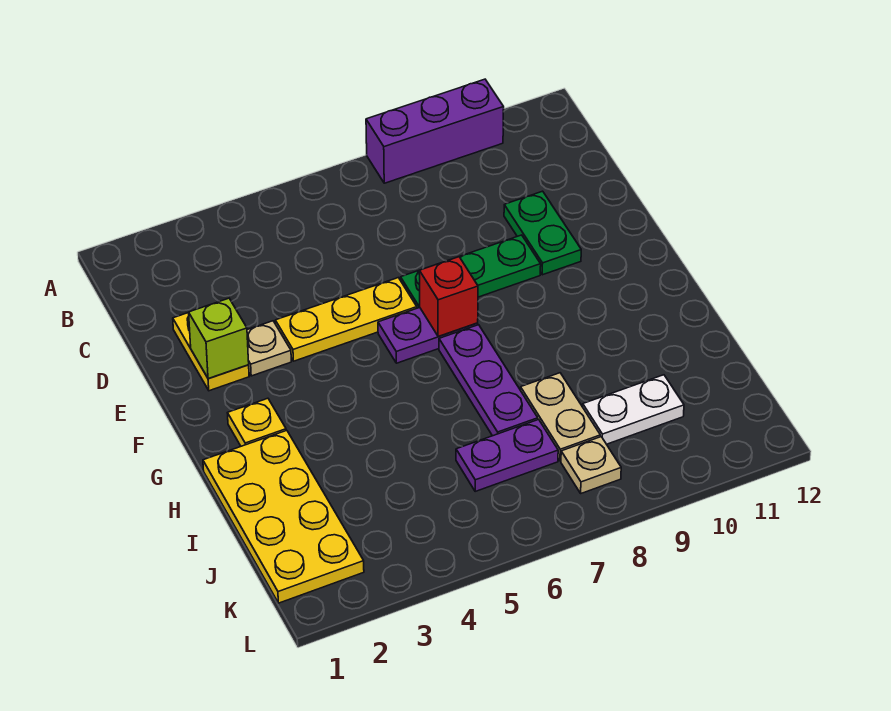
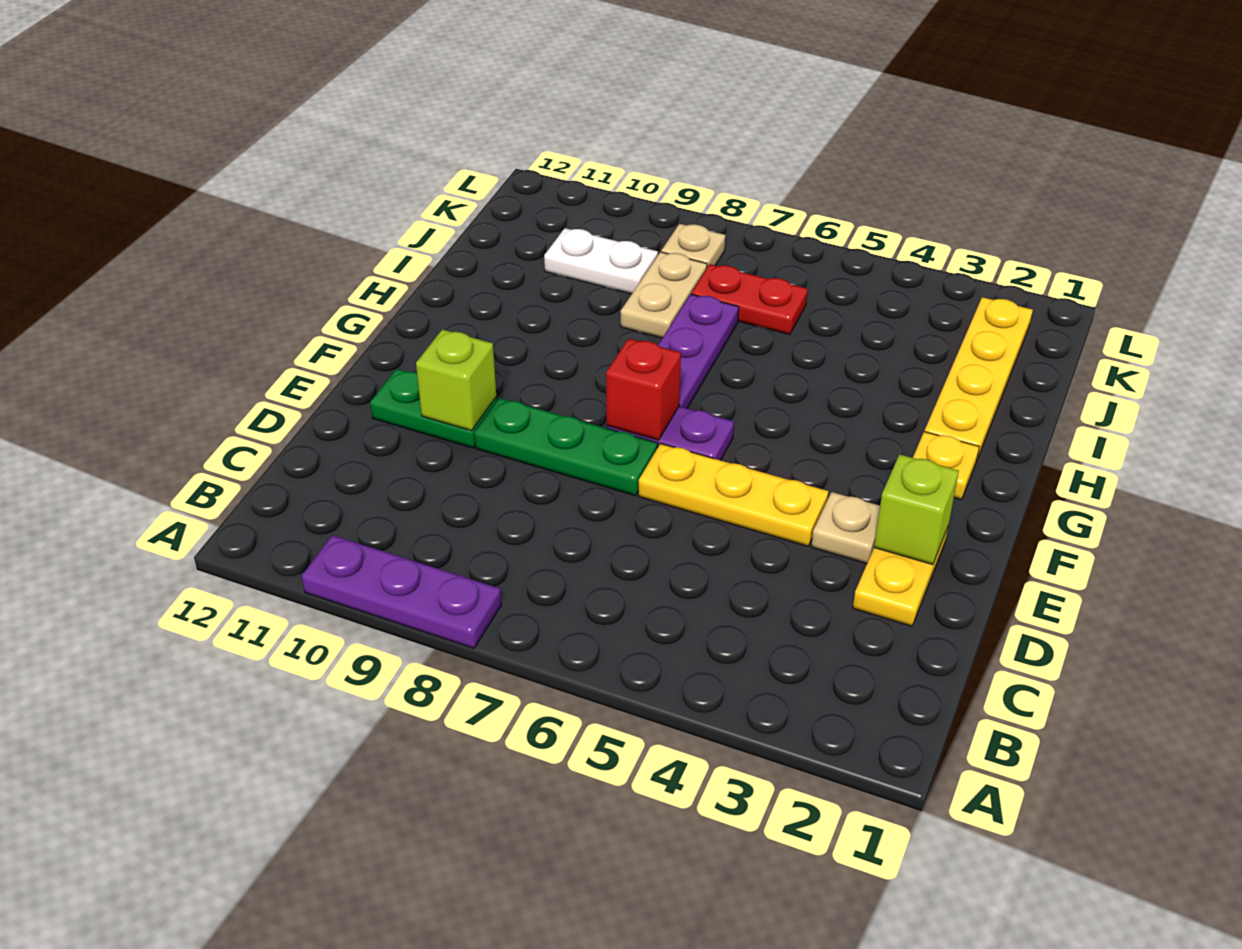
purple 1x3 brick [366,79,504,183] -> purple 1x3 plate [302,535,501,648]
green 1x2 plate [504,191,581,275] -> green 1x2 plate turned to [370,369,497,448]
none -> lime 1x1 brick [416,329,496,431]
yellow 2x4 plate [203,430,364,603] -> yellow 1x4 plate [925,297,1033,459]
purple 1x2 plate [456,419,558,491] -> red 1x2 plate [691,264,808,335]

